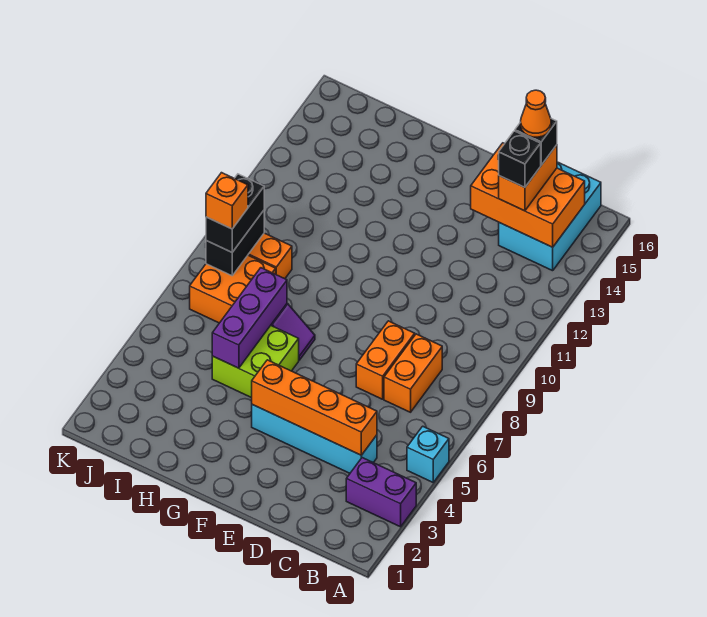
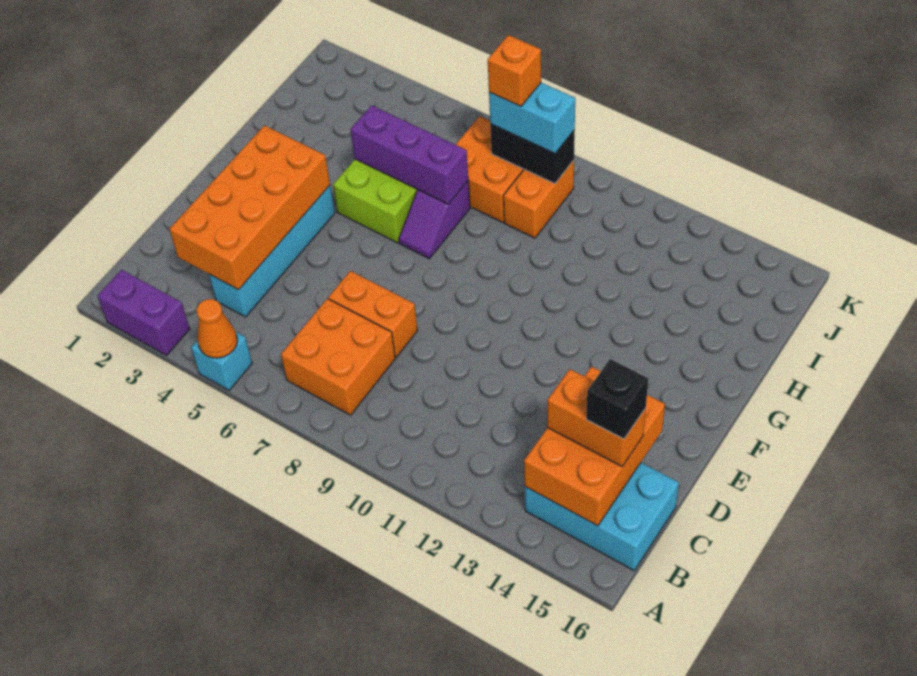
purple 1x2 brick [346,458,416,527] -> purple 1x2 brick turned to [97,270,190,355]
orange 1x4 brick [252,360,377,455] -> orange 2x4 brick [169,125,330,290]
orange 1x2 brick [384,334,442,412] -> orange 2x2 brick [281,298,395,415]
black 1x1 brick [498,131,541,187] -> none
orange 1x1 cone [521,90,551,137] -> orange 1x1 cone moved to [197,299,237,358]
black 1x2 brick [206,174,264,252] -> cyan 1x2 brick [489,83,575,154]

